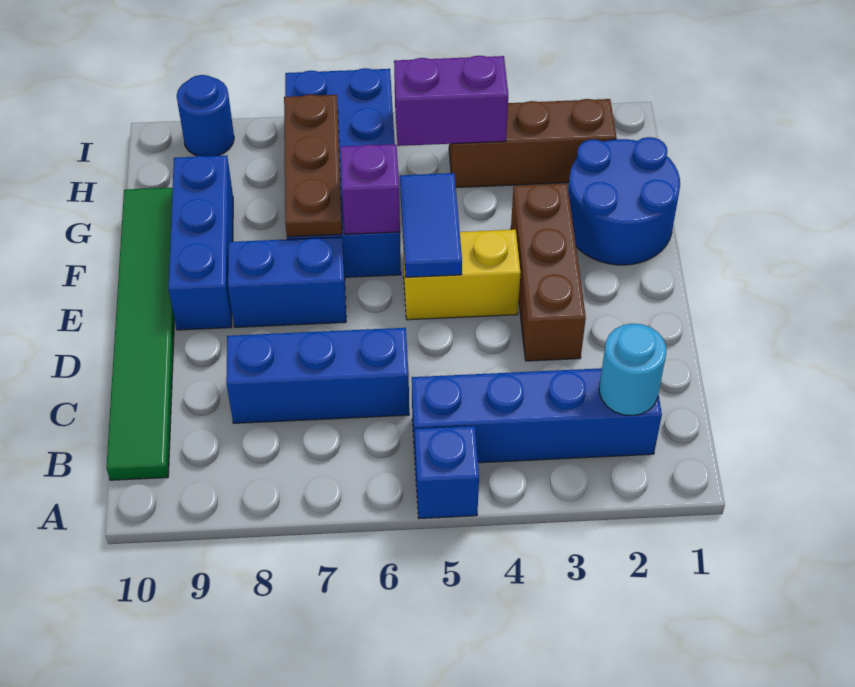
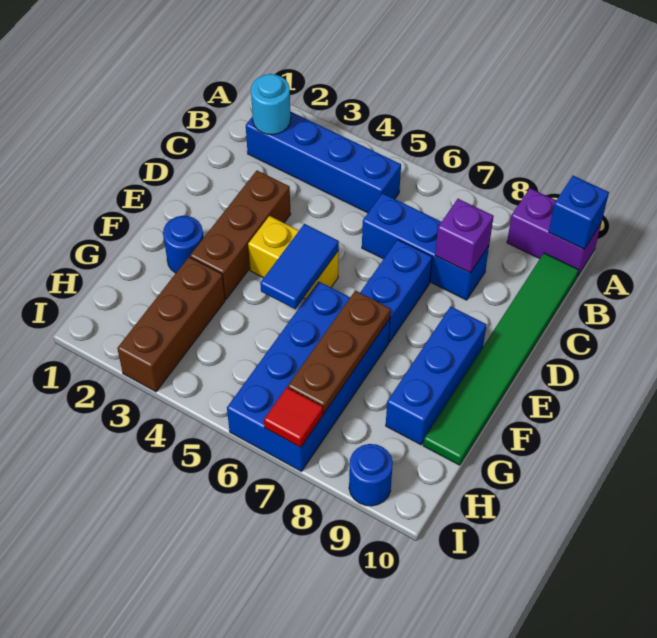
blue 1x1 brick [415,426,479,518] -> blue 1x1 brick moved to [549,176,609,249]
blue 1x2 brick [228,237,346,327] -> blue 1x2 brick turned to [360,240,432,342]
blue 2x2 round brick [568,137,680,265] -> blue 1x1 round brick [163,216,204,273]
purple 1x1 brick [341,144,400,234] -> purple 1x1 brick moved to [435,199,494,273]
brown 1x3 brick [449,99,616,188] -> brown 1x3 brick turned to [117,257,225,392]
purple 1x2 brick [394,56,508,146] -> purple 1x2 brick moved to [507,188,601,277]
none -> red 1x1 tile [264,388,323,447]

